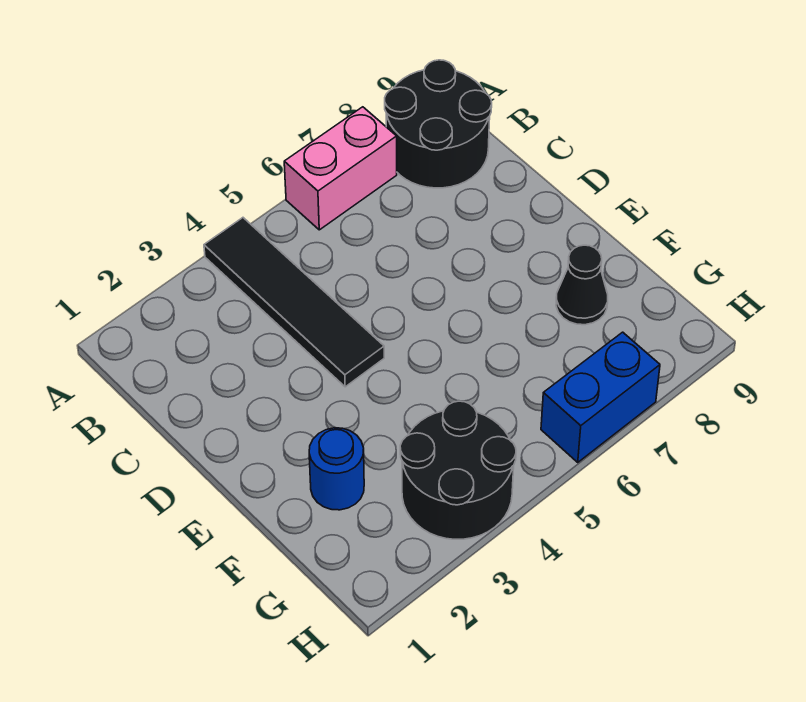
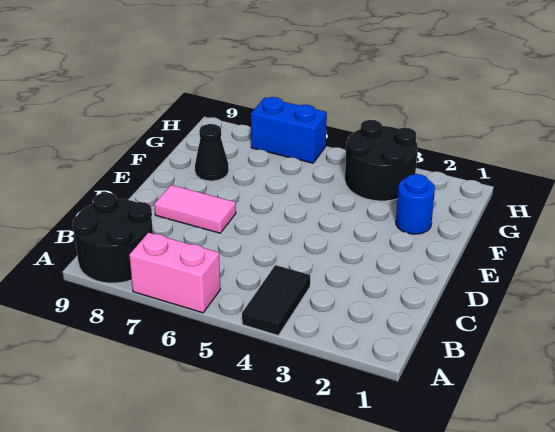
black 1x4 tile [204,218,384,387] -> black 1x2 tile [242,265,310,336]
none -> pink 1x2 tile [154,185,236,233]

